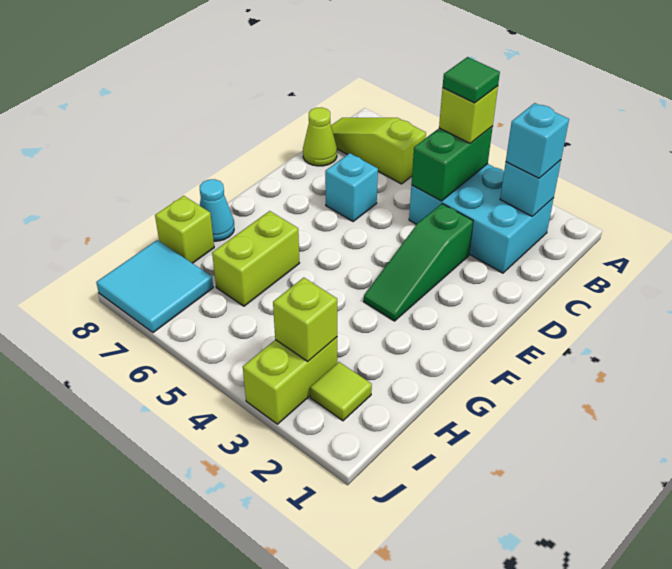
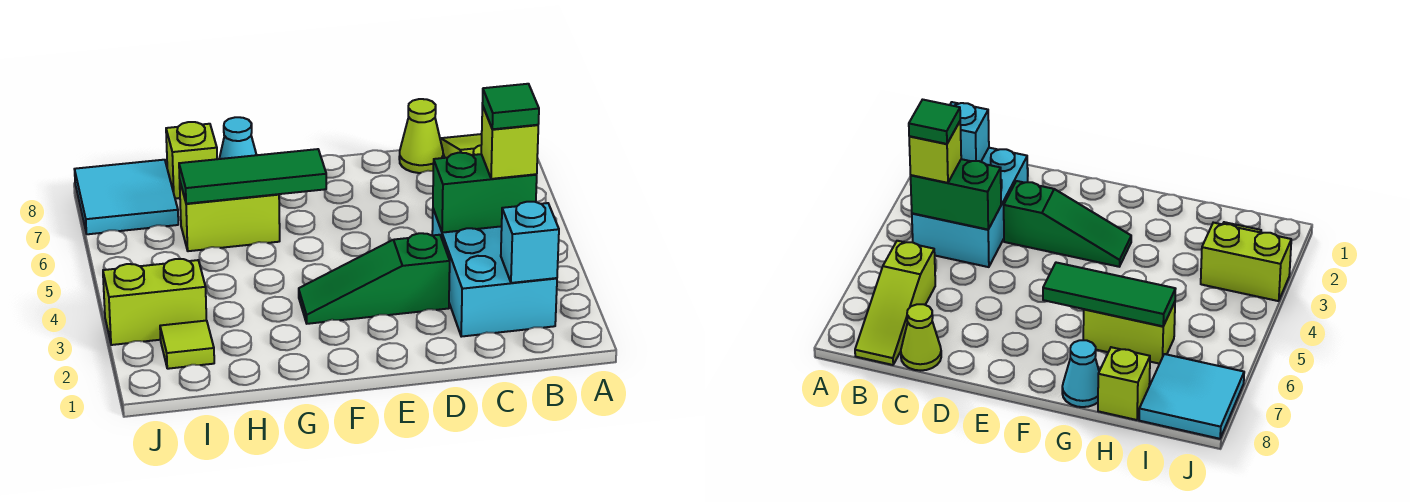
cyan 1x1 brick [506,103,569,178] -> none
cyan 1x1 brick [325,153,378,221] -> none
none -> green 1x3 tile [179,149,326,204]
lime 1x1 brick [273,278,337,361] -> none

